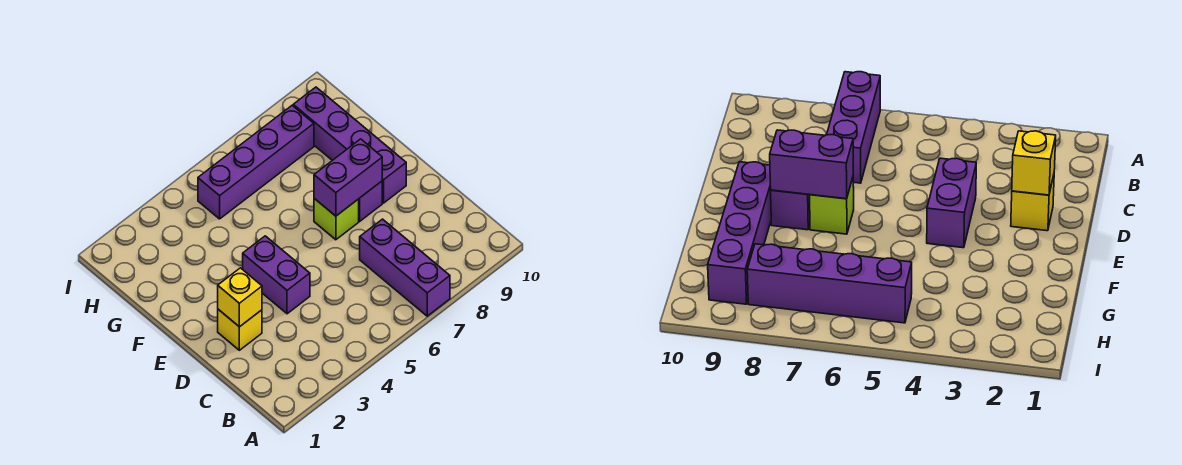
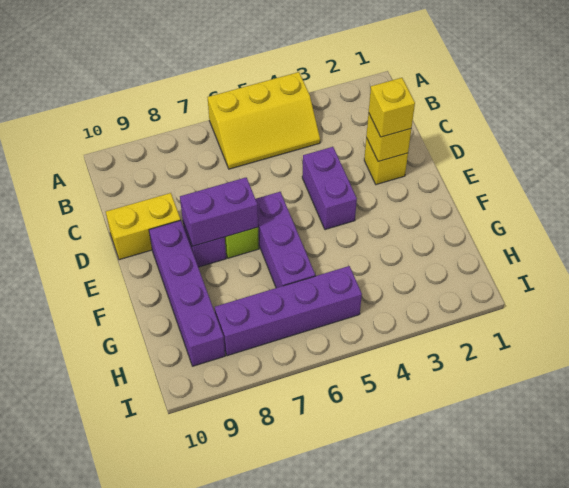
none -> yellow 2x3 slope [208,72,320,169]
purple 1x3 brick [360,219,450,316] -> purple 1x3 brick moved to [256,192,315,288]
none -> yellow 1x1 brick [369,78,415,137]
none -> yellow 1x2 brick [106,193,181,260]

